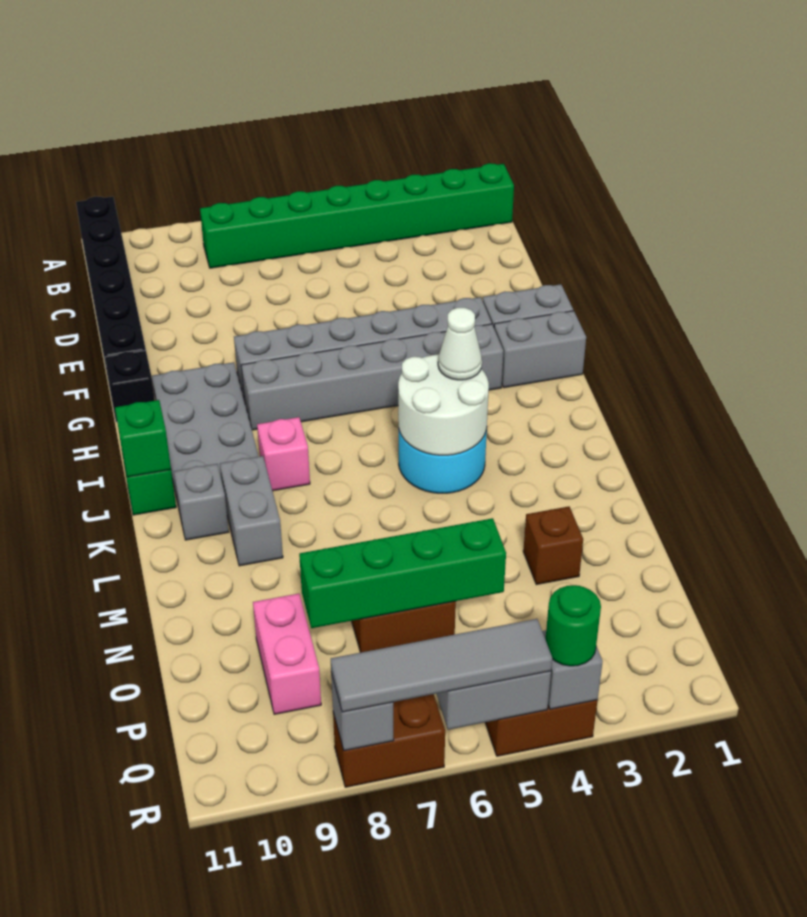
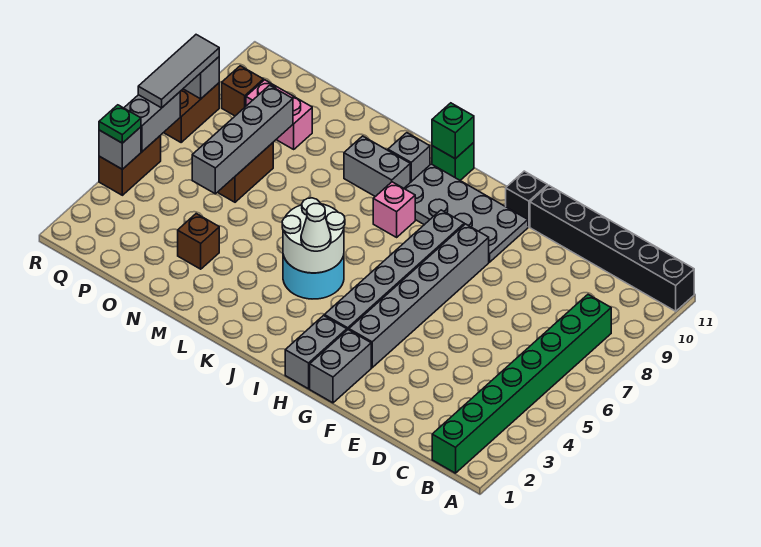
green 1x4 brick [299,518,506,628] -> grey 1x4 brick [192,85,293,194]
none -> brown 1x1 brick [222,66,263,116]
green 1x1 round brick [545,585,601,666] -> green 1x1 plate [99,105,141,143]
grey 1x4 tile [331,619,552,712] -> grey 1x3 tile [138,35,219,108]

